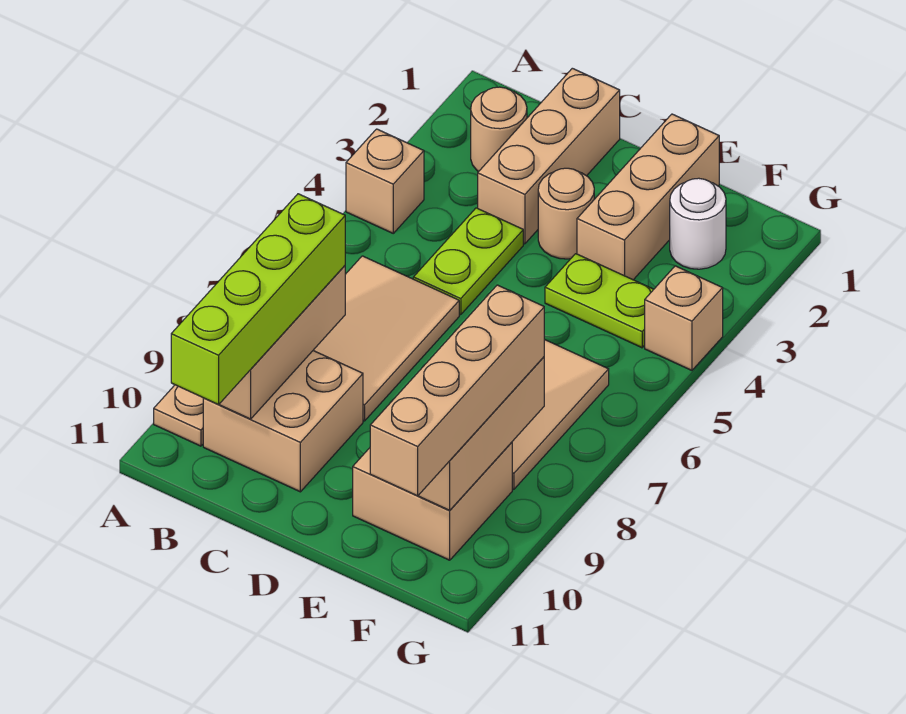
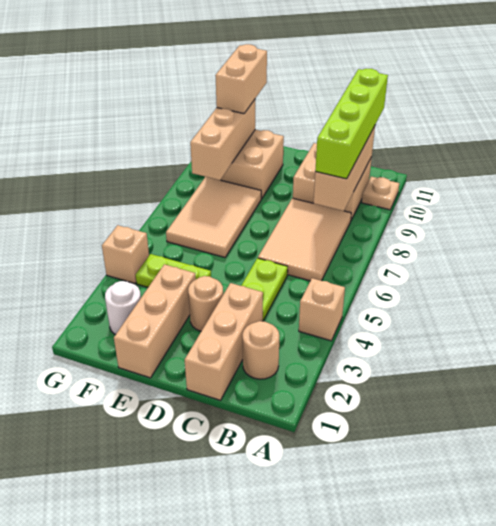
tan 1x4 brick [370,285,544,496] -> tan 1x2 brick [215,44,267,114]

